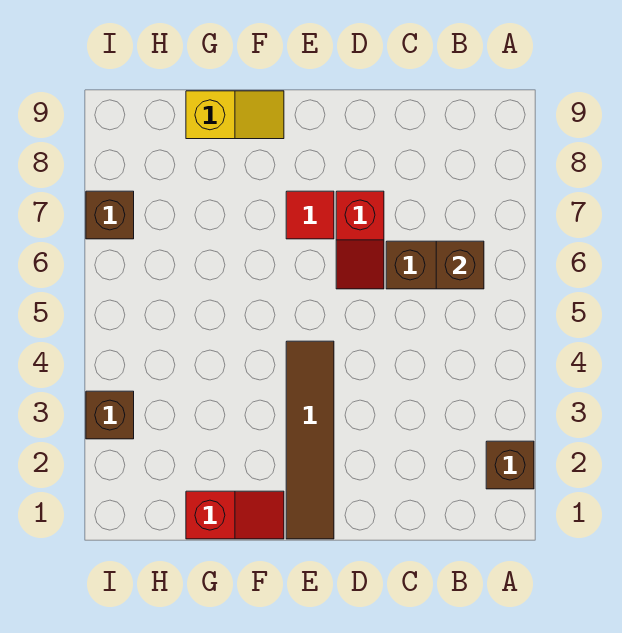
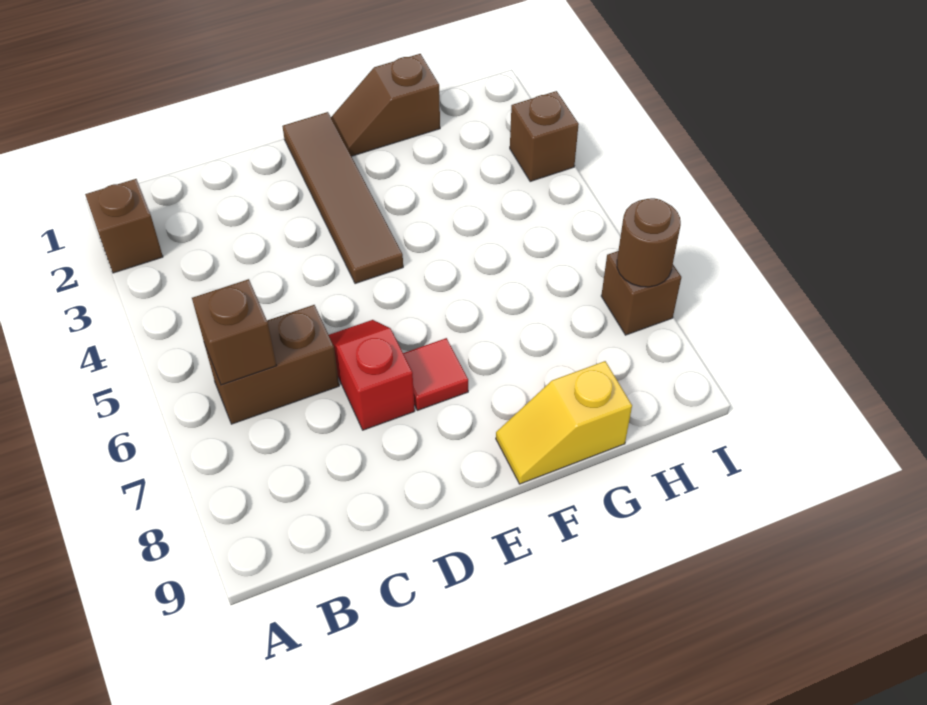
red 1x2 slope [186,491,284,539] -> brown 1x2 slope [331,54,440,156]
none -> brown 1x1 round brick [617,198,681,287]

